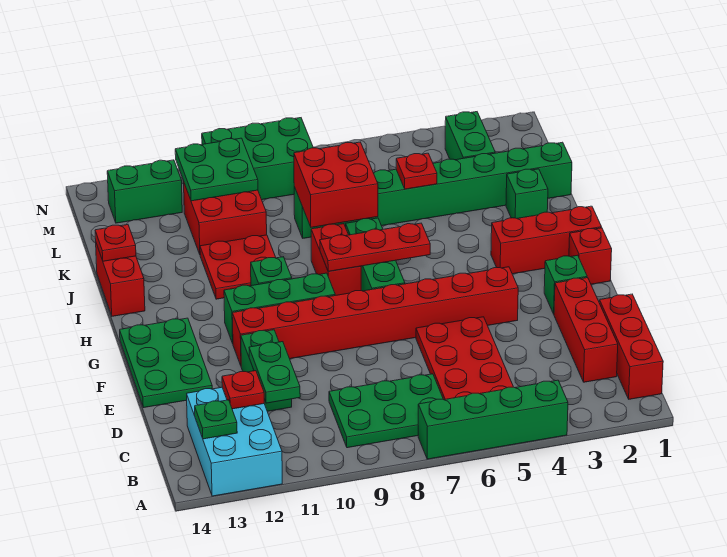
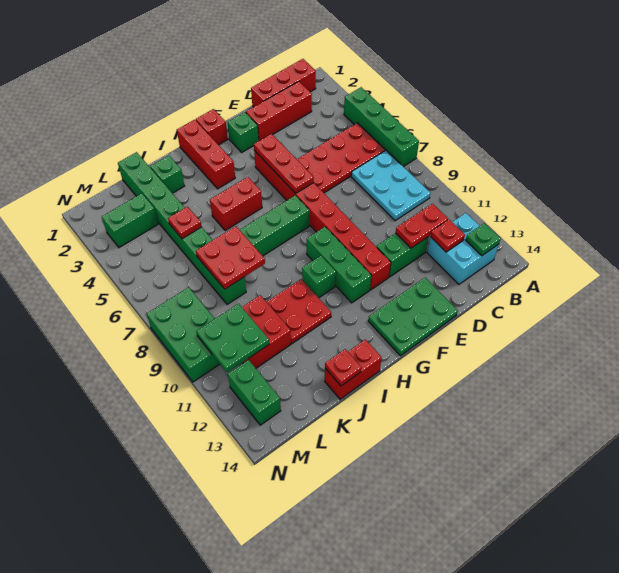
cyan 2x3 brick [187,387,282,496] -> cyan 2x2 brick [427,213,499,284]
green 2x3 plate [329,374,443,448] -> cyan 2x3 plate [351,150,430,221]
green 1x2 plate [249,342,300,403] -> red 1x2 plate [396,204,448,248]
red 1x3 plate [320,223,430,271] -> red 1x3 plate moved to [254,134,314,193]
red 1x2 brick [311,224,361,295] -> red 1x2 brick moved to [210,177,262,231]
red 2x2 brick [294,142,378,227] -> red 2x2 plate [196,226,265,289]

